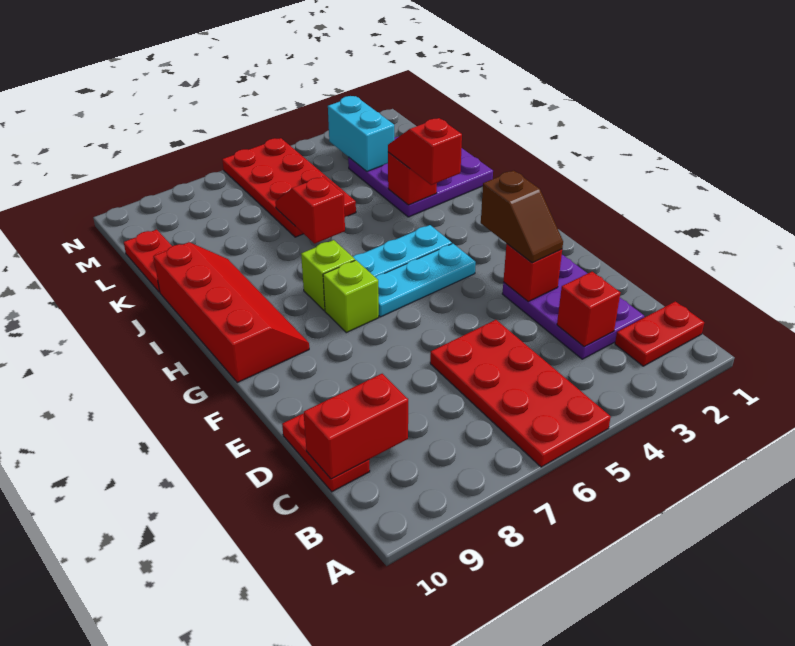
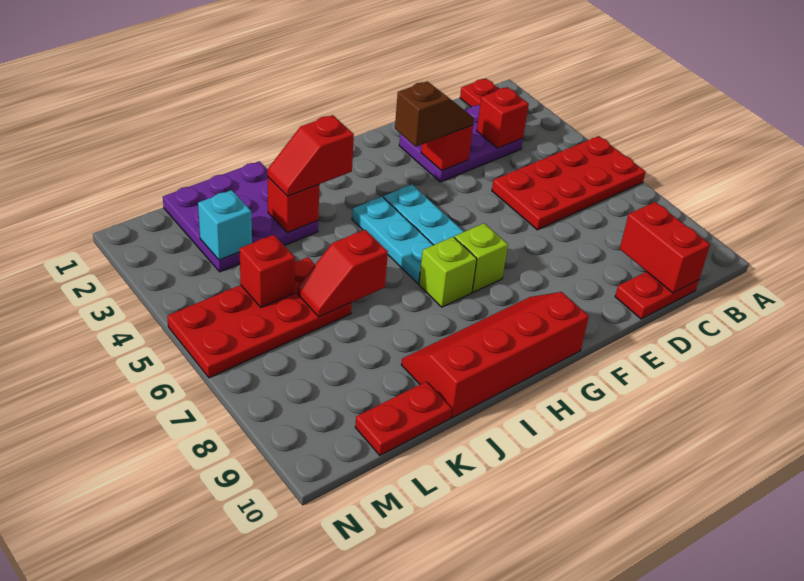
cyan 1x2 brick [328,96,394,171] -> cyan 1x1 brick [198,190,252,260]
none -> red 1x1 brick [240,235,295,307]

